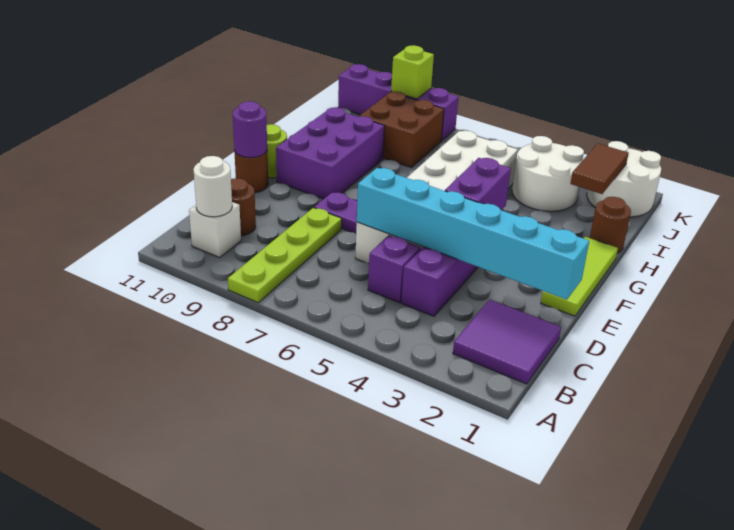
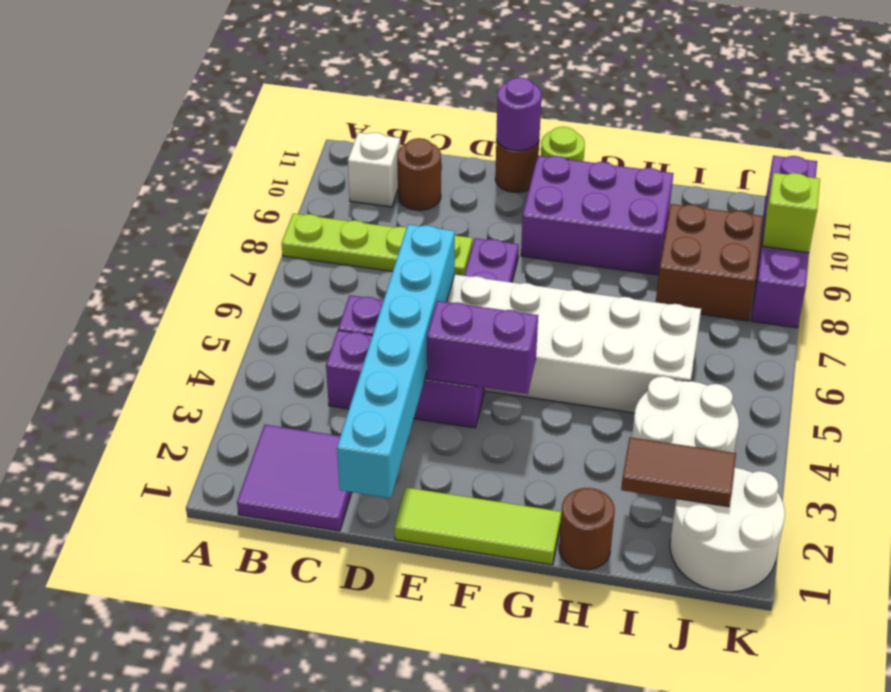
white 1x1 round brick [193,156,232,217] -> none

